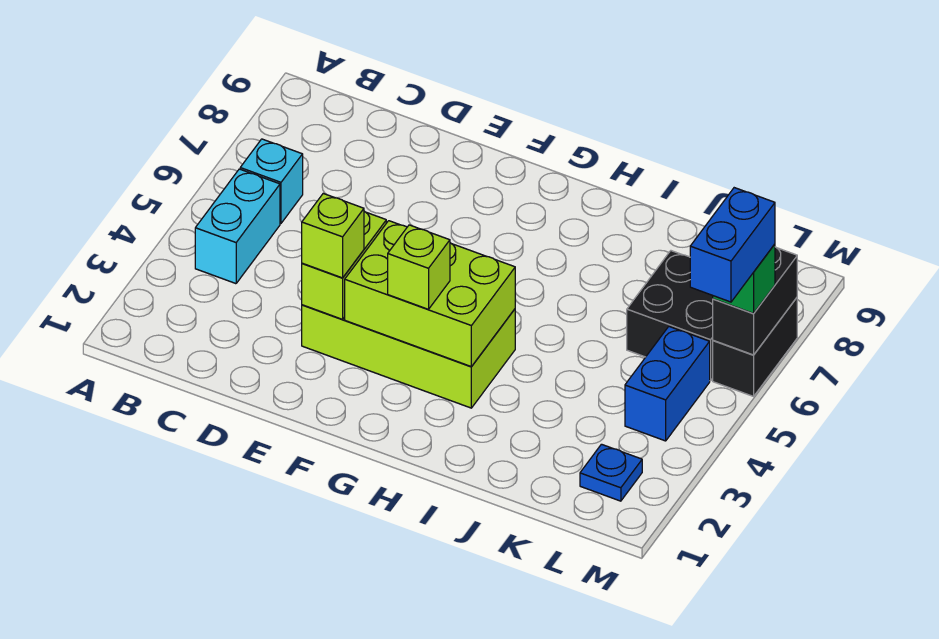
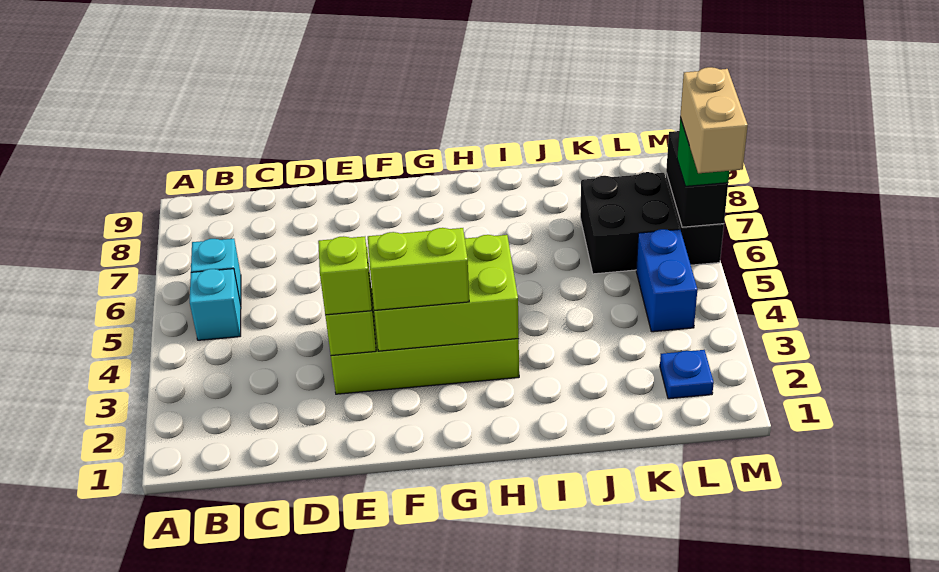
cyan 1x2 brick [195,169,280,284] -> cyan 1x1 brick [190,269,241,340]
lime 1x1 brick [388,225,450,309] -> lime 1x2 brick [368,228,469,310]
blue 1x2 brick [690,188,775,302] -> tan 1x2 brick [680,67,748,173]

